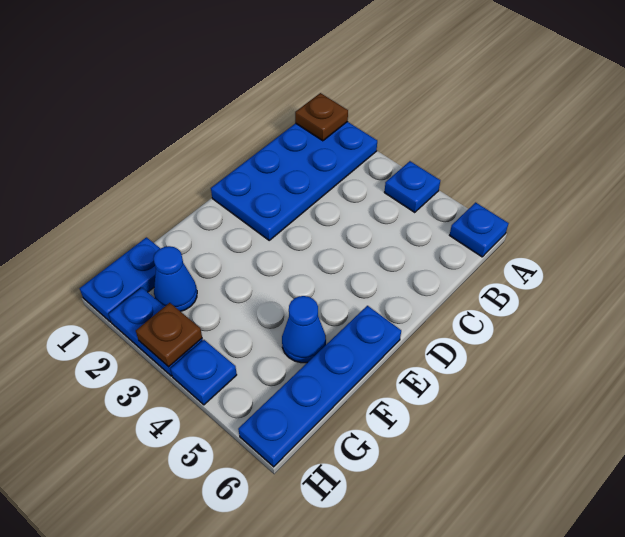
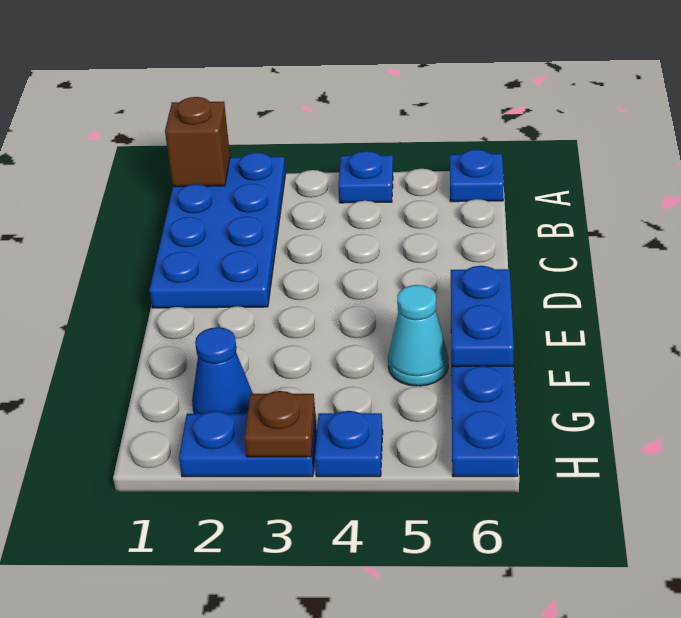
brown 1x1 plate [295,93,348,141] -> brown 1x1 brick [165,97,230,187]
blue 1x1 cone [282,296,326,363] -> cyan 1x1 cone [388,285,448,386]
blue 1x2 plate [80,237,160,322] -> blue 1x2 plate moved to [451,266,514,367]

